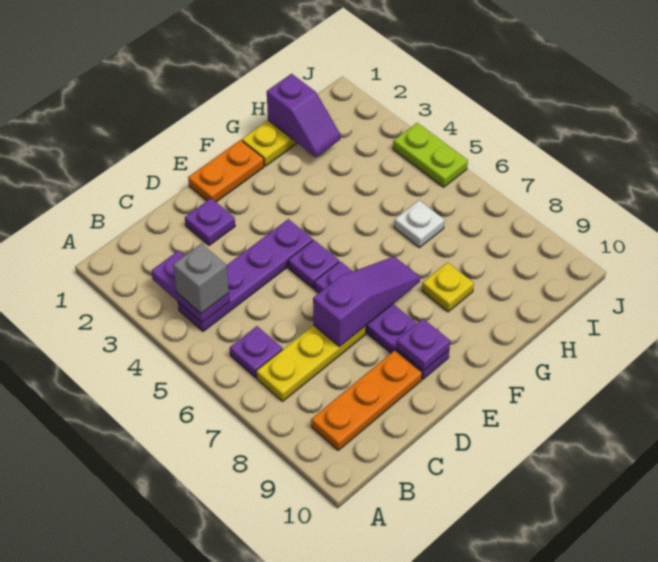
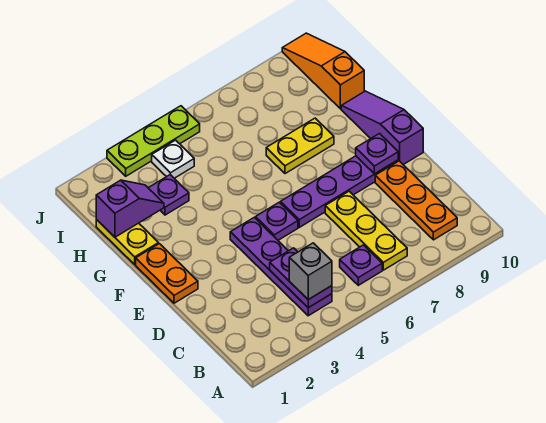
purple 1x2 plate [151,250,230,323] -> purple 1x2 plate turned to [270,248,332,308]
purple 1x1 plate [185,198,235,245] -> purple 1x1 plate moved to [149,175,189,215]
purple 1x3 slope [313,257,420,347] -> purple 1x3 slope moved to [341,91,423,165]
yellow 1x1 plate [422,262,474,312] -> yellow 1x2 plate [266,118,334,174]
white 1x1 plate [394,200,445,248] -> white 1x1 plate moved to [152,140,194,178]
none -> orange 1x3 slope [282,33,364,109]
lime 1x2 plate [393,123,468,187] -> lime 1x3 plate [107,106,200,176]

